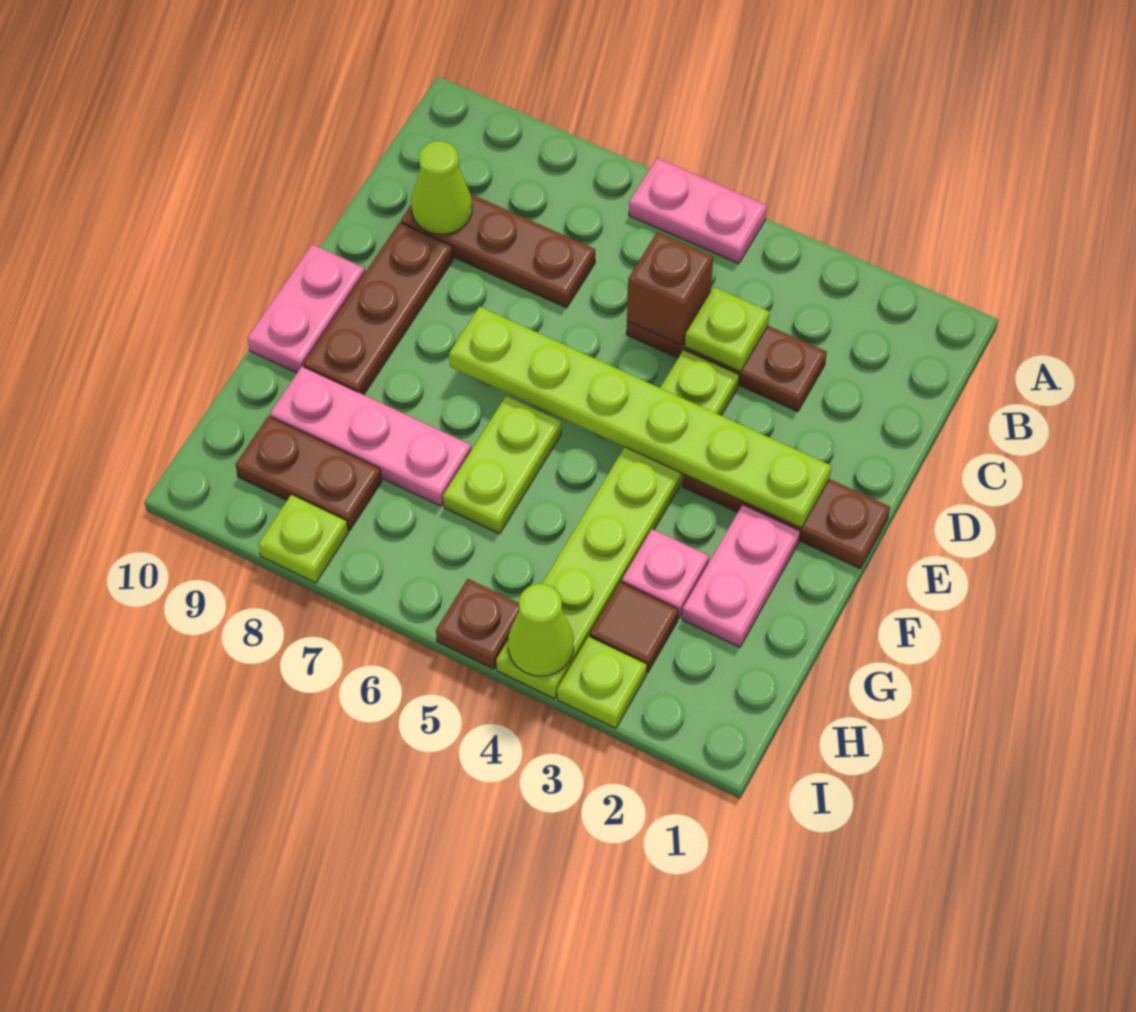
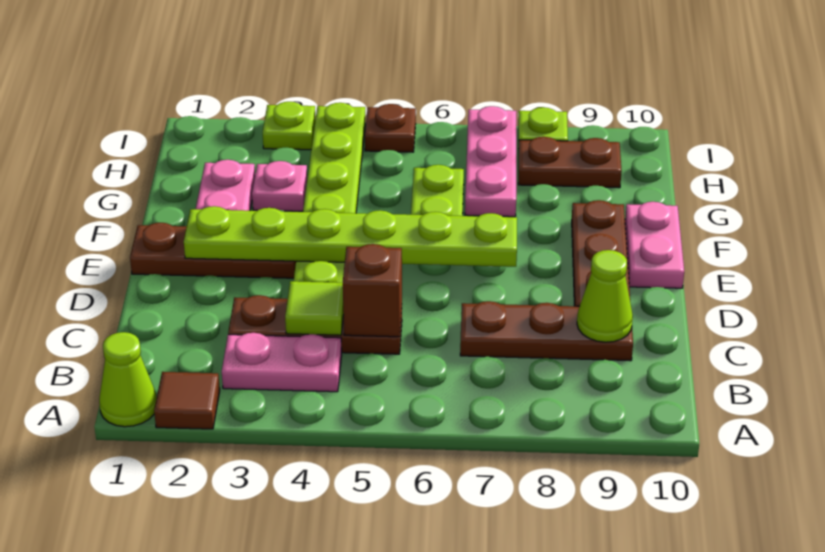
pink 1x2 plate [629,158,767,264] -> pink 1x2 plate moved to [222,333,342,392]
lime 1x1 plate [685,287,770,372] -> lime 1x1 tile [285,281,344,335]
pink 1x3 plate [270,366,472,506] -> pink 1x3 plate turned to [465,106,516,217]
brown 1x1 tile [590,582,678,673] -> brown 1x1 tile moved to [154,372,220,429]
lime 1x1 cone [508,584,574,676] -> lime 1x1 cone moved to [99,332,157,427]

